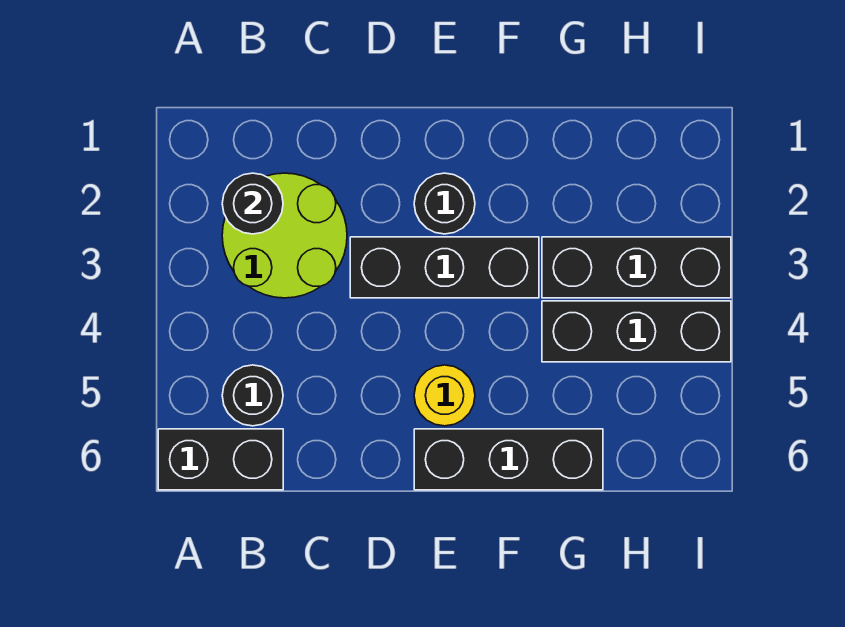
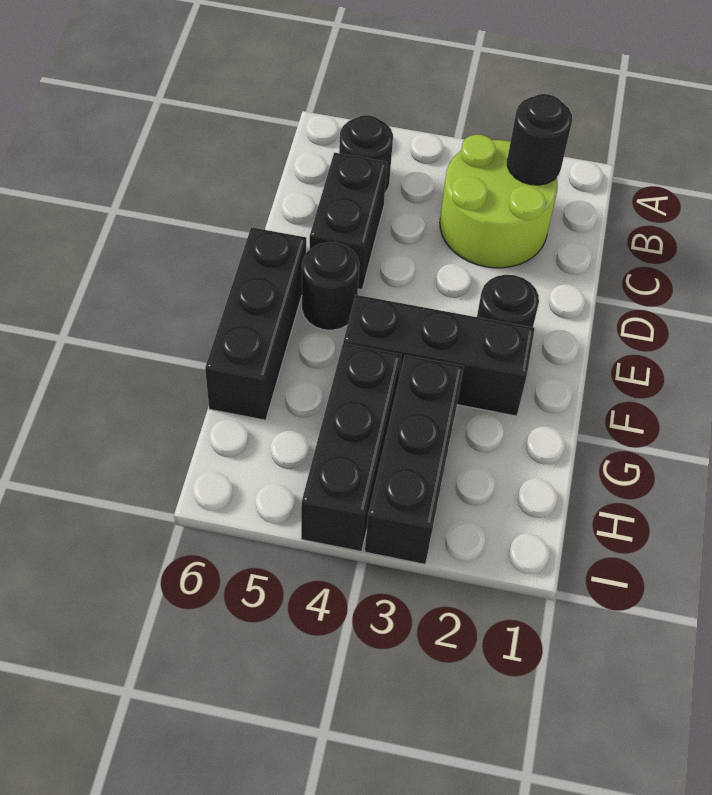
black 1x2 brick [158,429,283,490] -> black 1x2 brick moved to [310,153,387,290]
black 1x3 brick [350,237,539,298] -> black 1x3 brick turned to [343,295,535,416]
yellow 1x1 round brick [414,365,475,426] -> black 1x1 round brick [302,242,359,330]

